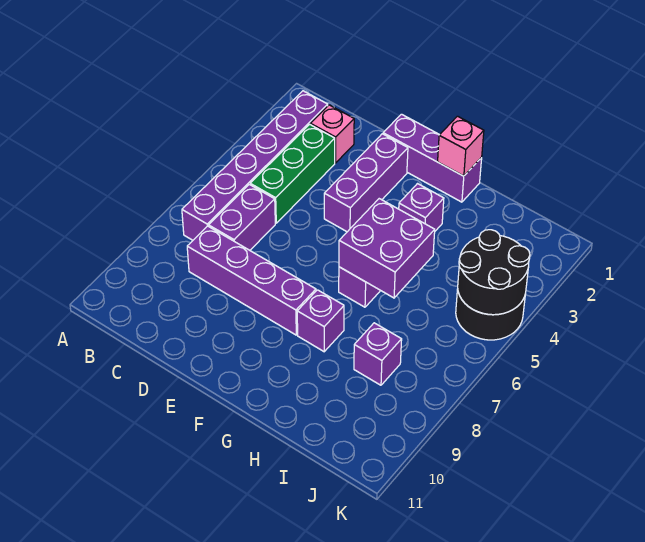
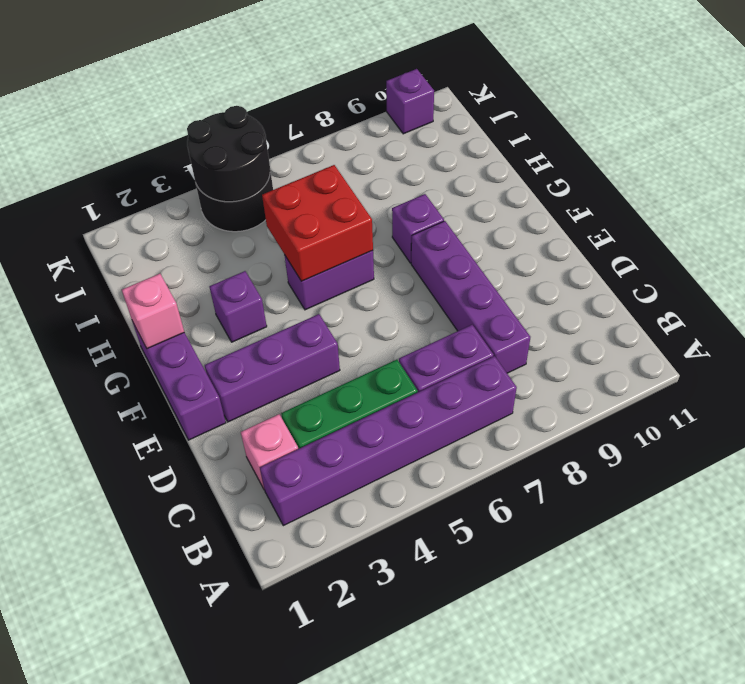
purple 2x2 brick [339,199,435,298] -> red 2x2 brick [262,165,373,281]
purple 1x1 brick [354,323,402,385] -> purple 1x1 brick moved to [386,69,434,134]

